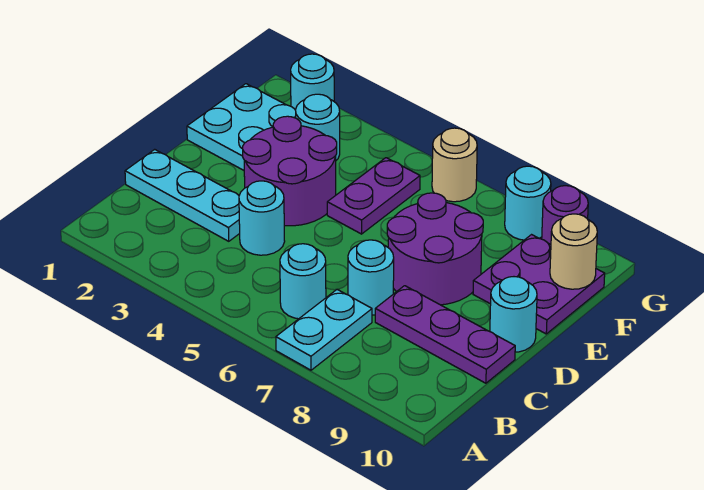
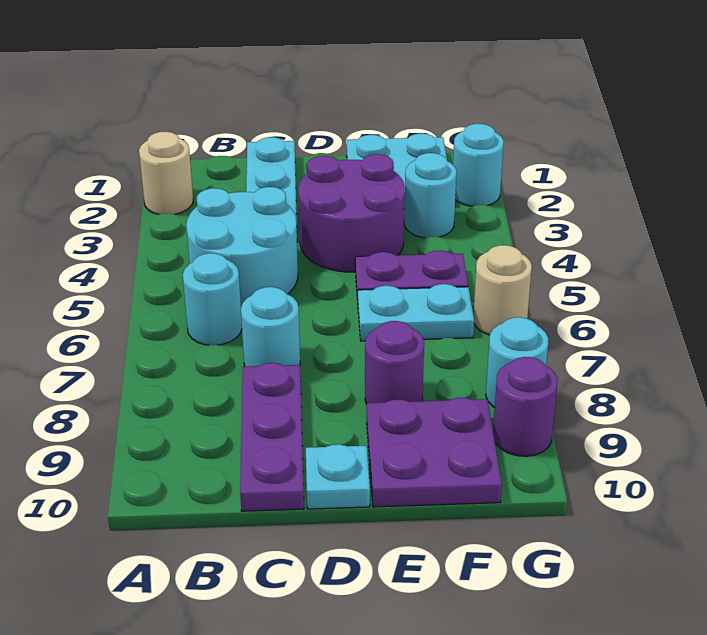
cyan 1x2 plate [276,289,372,370] -> cyan 1x2 plate moved to [358,284,474,341]
cyan 1x1 round brick [239,181,285,255] -> cyan 2x2 round brick [186,187,298,307]
purple 2x2 round brick [387,193,483,305] -> purple 1x1 round brick [365,321,424,404]
cyan 1x1 round brick [490,277,537,352] -> cyan 1x1 plate [306,444,370,509]
tan 1x1 round brick [550,214,597,289] -> tan 1x1 round brick moved to [139,132,193,214]

